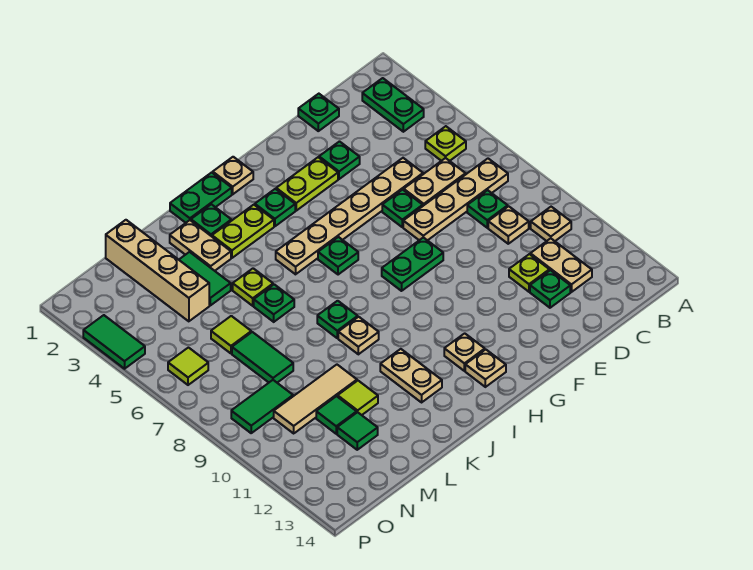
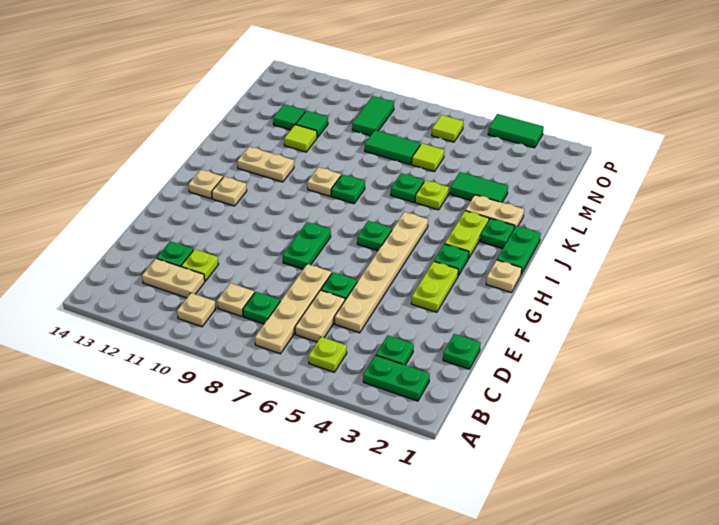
green 1x1 plate [319,142,360,179] -> green 1x1 plate moved to [376,335,414,365]
tan 1x3 tile [274,365,357,433] -> none
tan 1x4 brick [106,220,209,321] -> none

